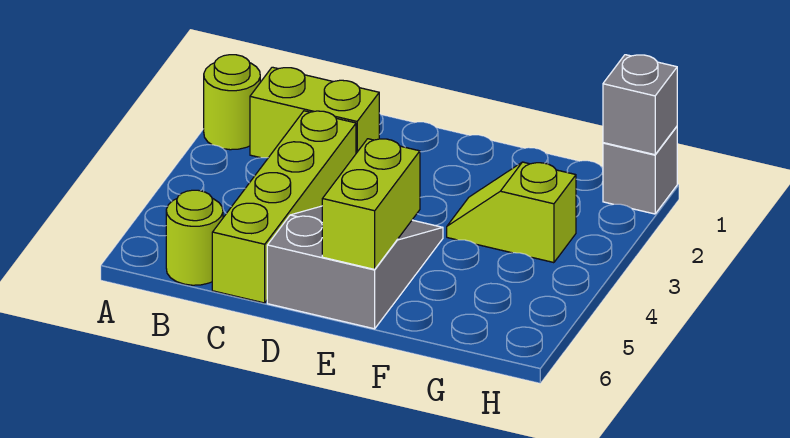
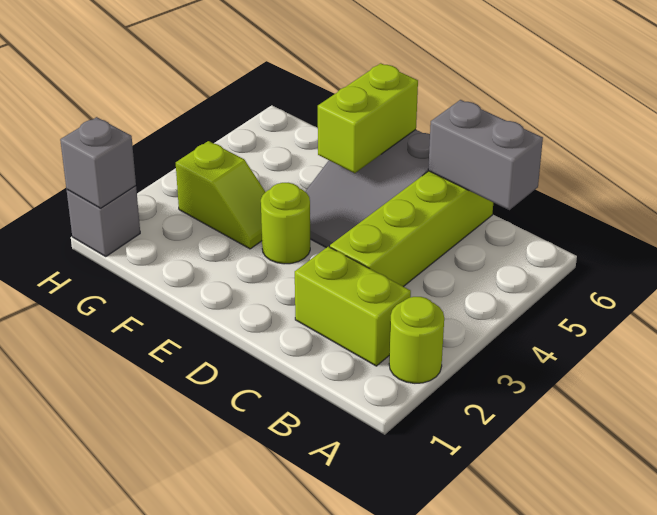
lime 1x1 round brick [166,190,223,285] -> lime 1x1 round brick moved to [261,183,310,264]
none -> grey 1x2 brick [428,100,543,210]

